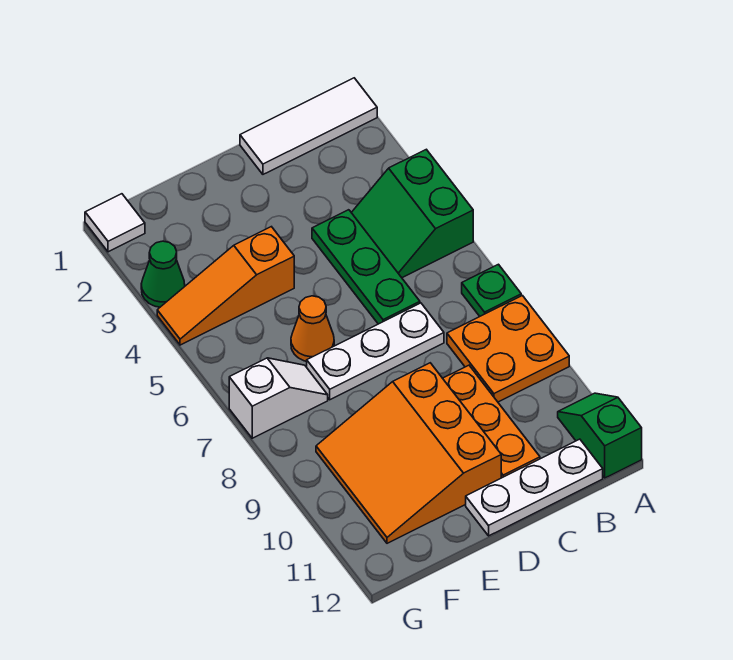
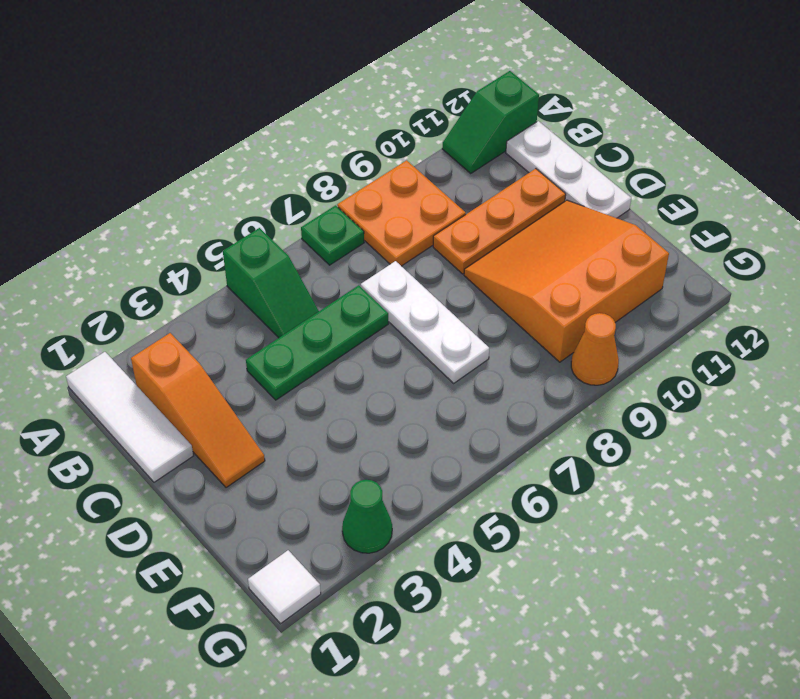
green 2x2 slope [351,149,473,278] -> green 1x2 slope [223,228,319,338]
orange 3x3 slope [316,363,501,543] -> orange 3x3 slope turned to [464,200,669,362]
orange 1x3 slope [157,227,294,345] -> orange 1x3 slope moved to [131,333,265,488]
orange 1x1 cone [291,296,334,361] -> orange 1x1 cone moved to [571,313,619,385]
white 1x2 slope [229,358,328,438] -> none

